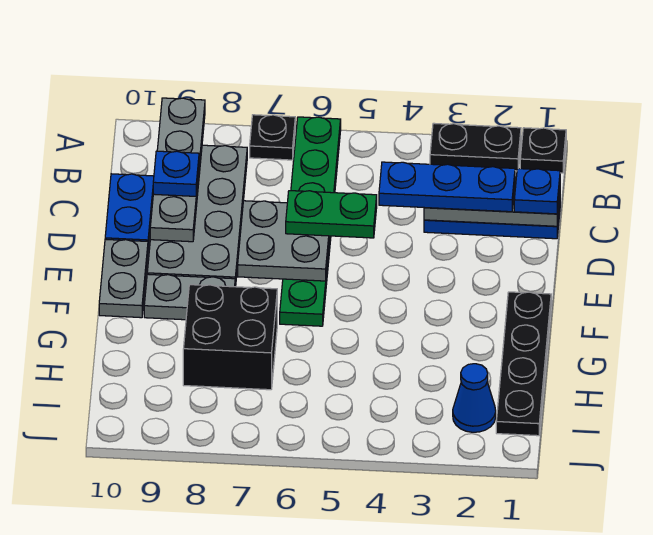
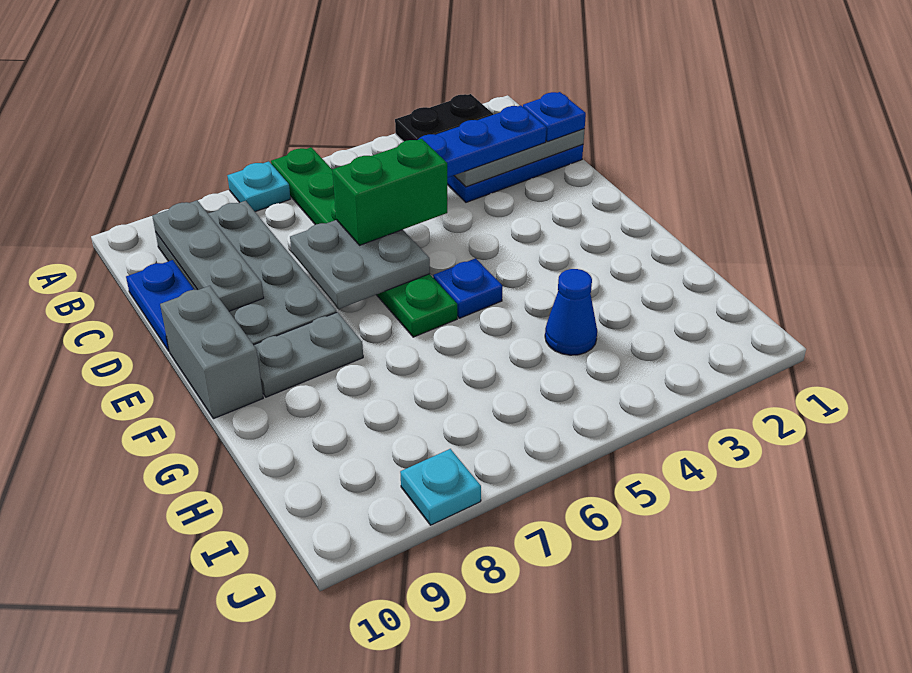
black 1x1 plate [520,128,566,173] -> none
black 1x1 plate [250,115,295,160] -> cyan 1x1 plate [227,161,290,212]
grey 1x4 plate [150,98,205,242] -> grey 1x3 plate [152,200,264,311]
blue 1x1 plate [153,151,199,196] -> blue 1x1 plate moved to [433,258,503,318]
green 1x2 plate [286,191,377,238] -> green 1x2 brick [332,139,447,245]
grey 1x2 plate [99,239,148,318] -> grey 1x2 brick [160,286,263,419]
black 1x4 plate [496,292,551,436] -> none
black 2x2 brick [183,285,277,390] -> none
blue 1x1 cone [453,364,496,432] -> blue 1x1 cone moved to [545,269,597,355]
none -> cyan 1x1 plate [400,449,481,525]

